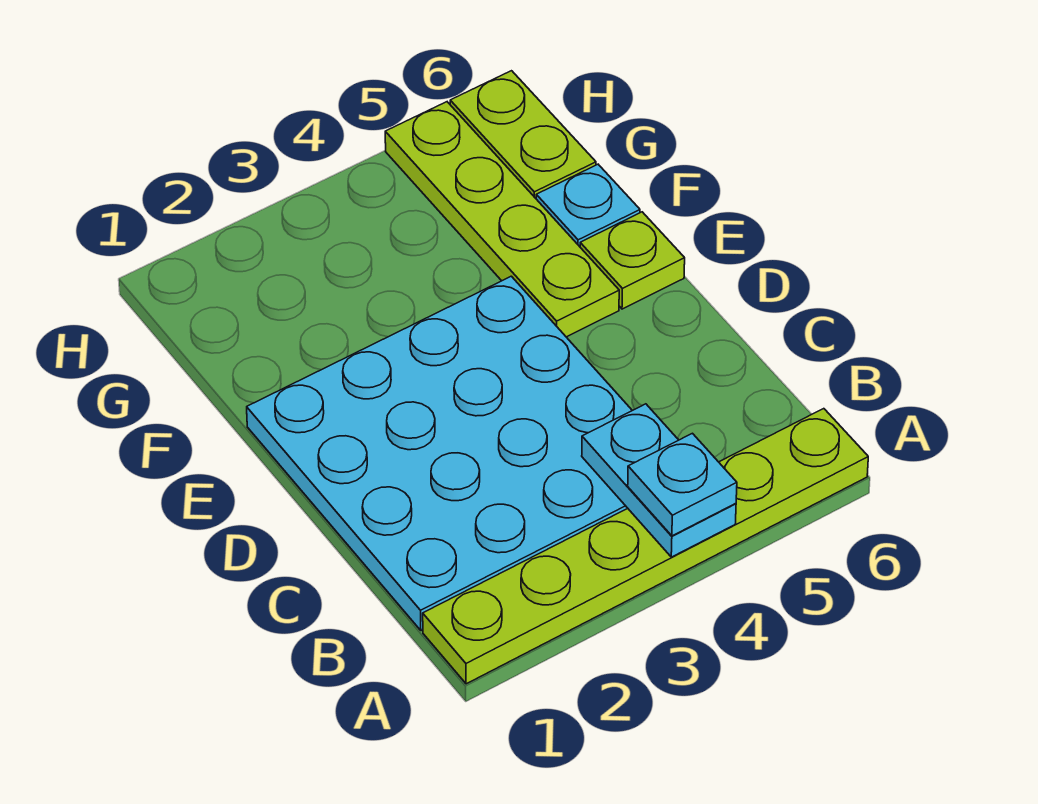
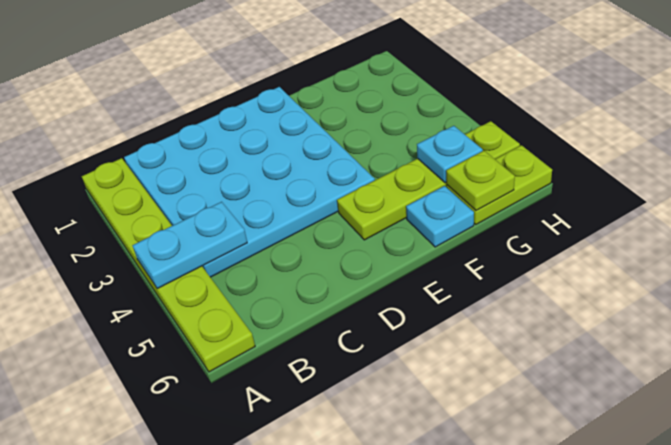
cyan 1x1 plate [628,433,737,536] -> cyan 1x1 plate moved to [417,126,483,183]
lime 1x1 plate [580,212,685,309] -> lime 1x1 plate moved to [446,151,515,210]

